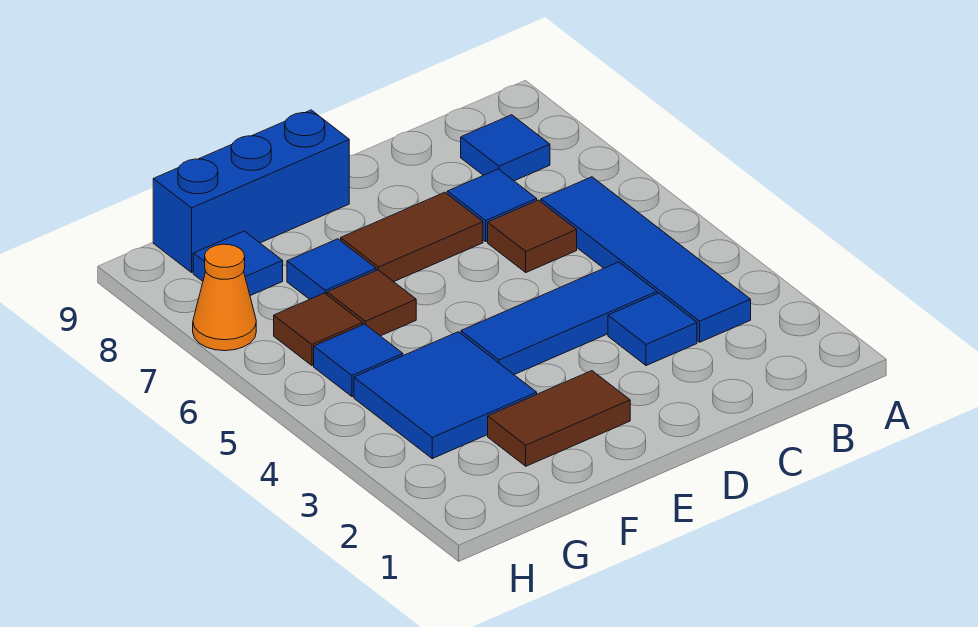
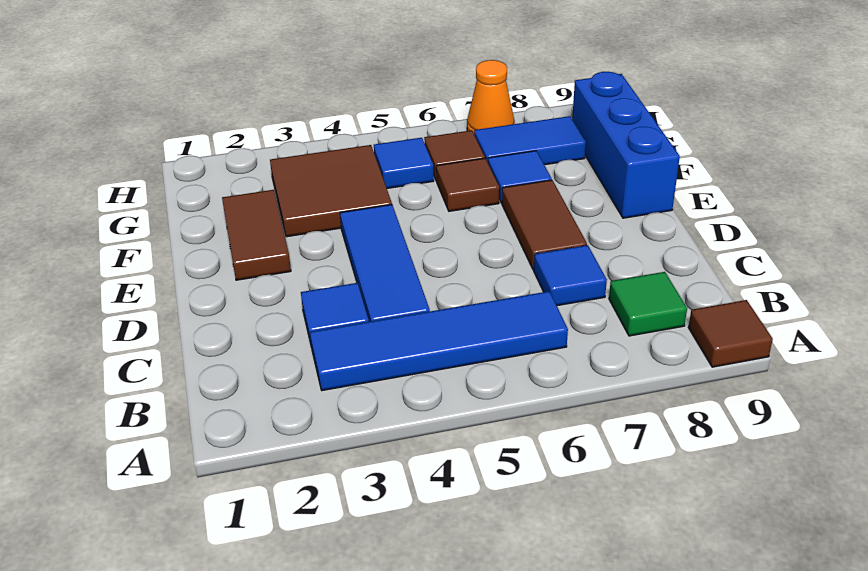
blue 1x1 tile [461,115,550,181] -> green 1x1 tile [609,272,687,336]
brown 1x1 tile [488,200,577,272] -> brown 1x1 tile moved to [689,300,773,367]
blue 2x2 tile [354,332,537,459] -> brown 2x2 tile [270,145,392,237]
blue 1x1 tile [193,231,283,296] -> blue 1x2 tile [474,116,586,165]

